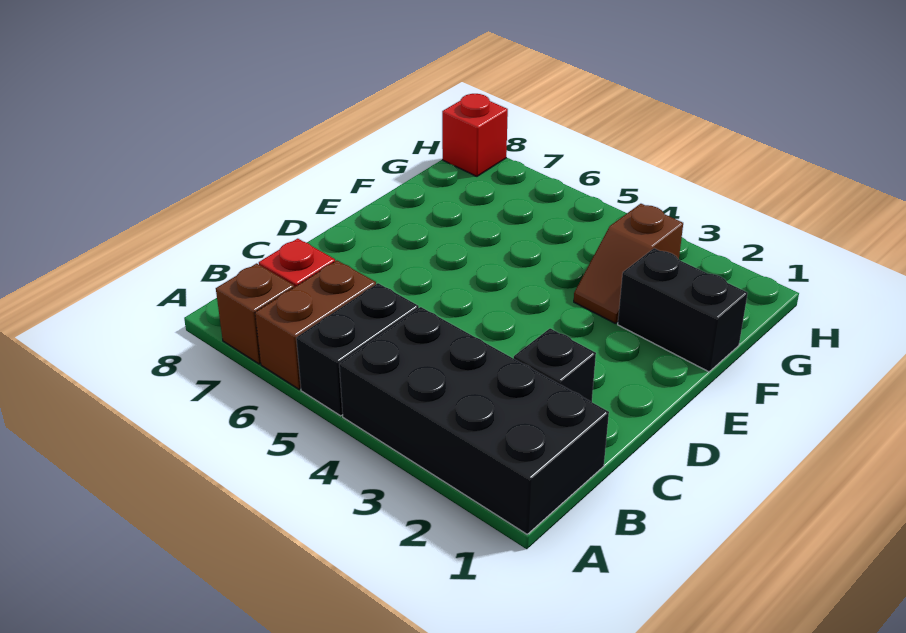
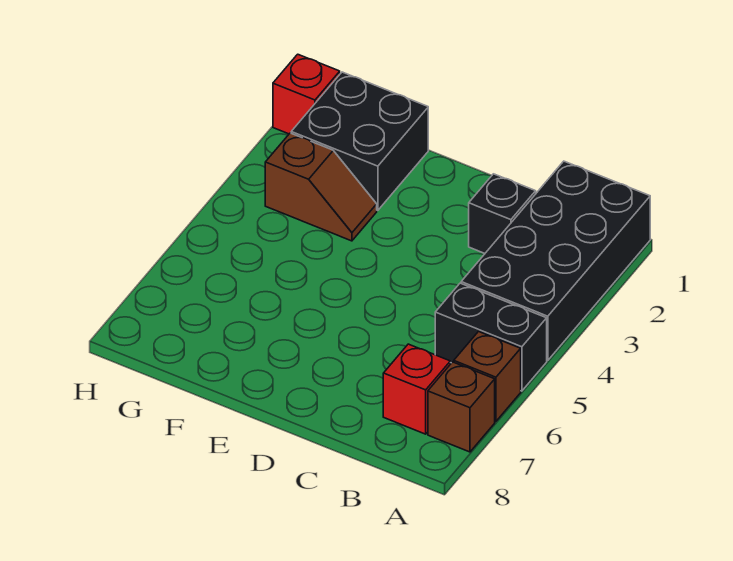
brown 1x2 brick [255,261,376,389] -> brown 1x1 brick [454,332,521,421]
black 1x2 brick [618,248,748,372] -> black 2x2 brick [291,72,428,210]
red 1x1 brick [442,94,508,176] -> red 1x1 brick moved to [273,54,340,134]

